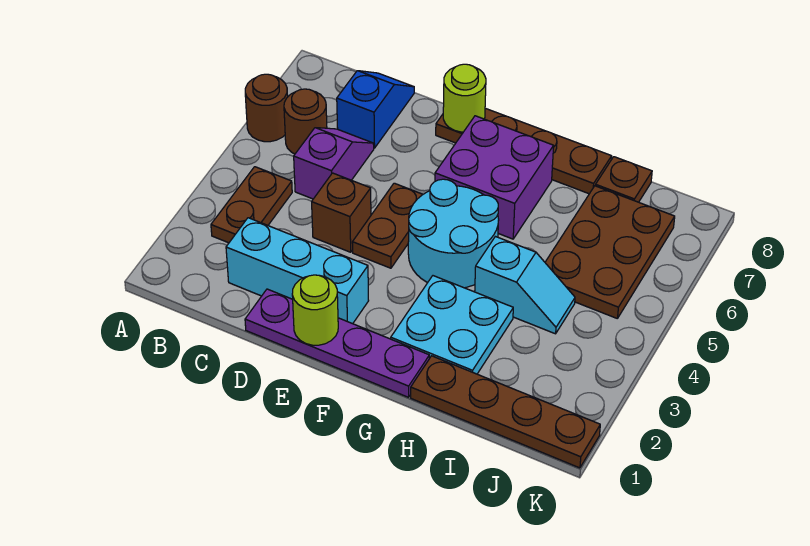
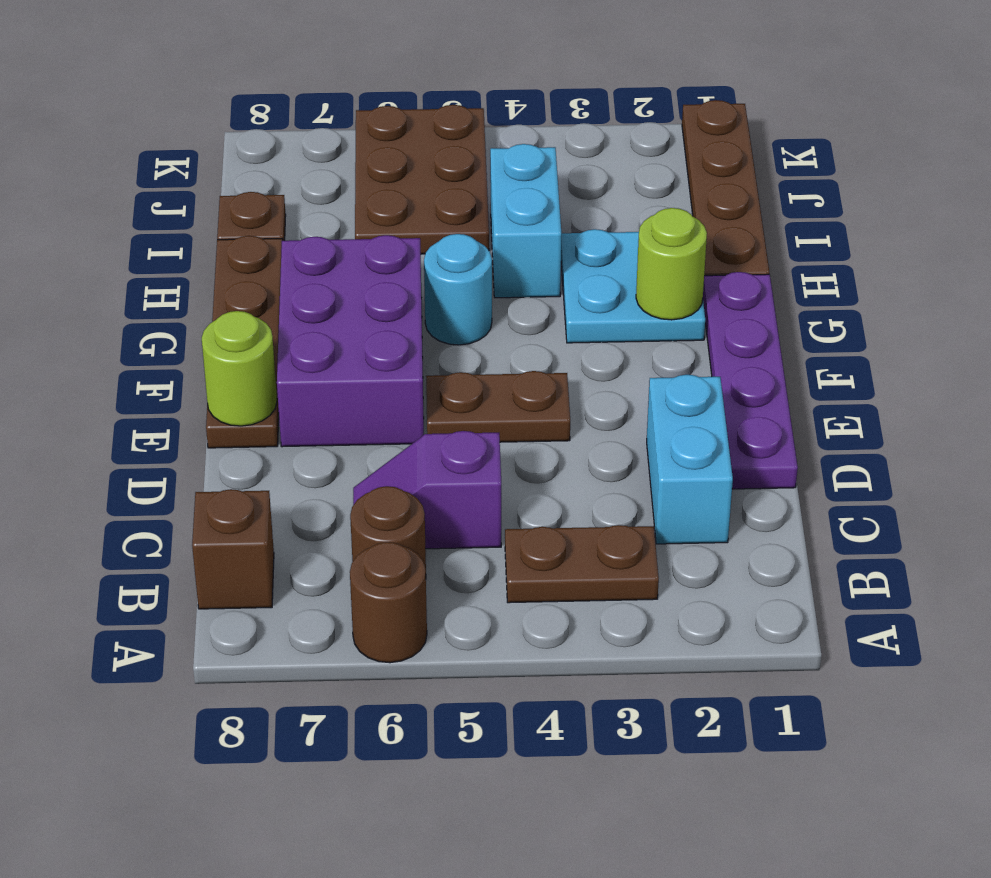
cyan 1x3 brick [226,218,369,324] -> cyan 1x2 brick [647,375,733,544]
blue 1x2 slope [337,71,414,148] -> none
brown 1x1 brick [312,173,371,252] -> brown 1x1 brick moved to [192,489,274,609]
lime 1x1 round brick [292,275,338,345] -> lime 1x1 round brick moved to [636,208,707,320]
cyan 2x2 round brick [408,179,499,288] -> cyan 1x1 round brick [424,234,492,345]
purple 2x2 brick [435,116,554,239] -> purple 2x3 brick [277,235,424,447]
cyan 1x2 slope [475,237,575,334] -> cyan 1x2 brick [490,144,561,298]
brown 2x3 plate [545,186,675,319] -> brown 2x3 plate turned to [355,105,489,254]

